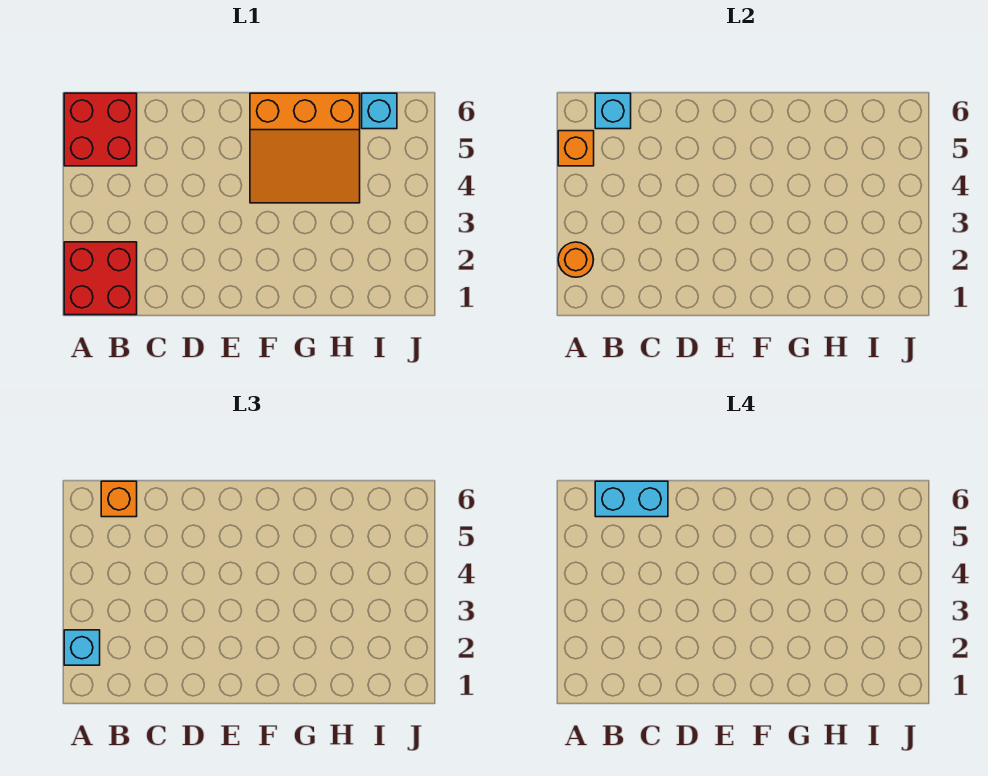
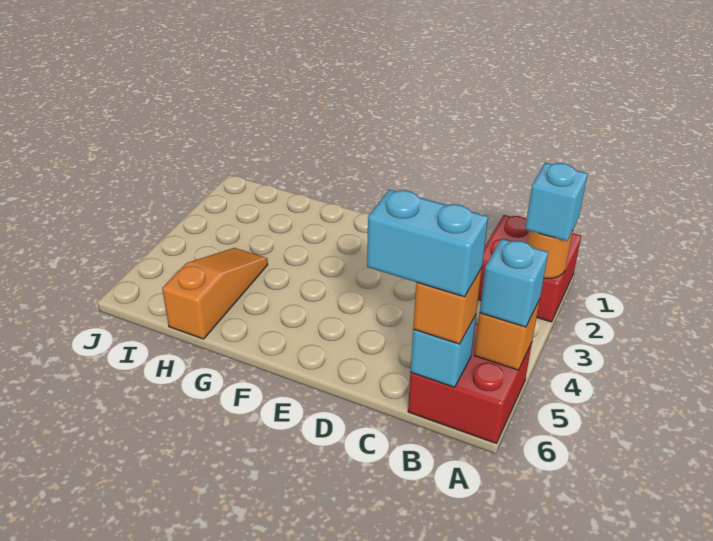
orange 3x3 slope [250,93,360,203] -> orange 1x3 slope [162,248,268,339]
cyan 1x1 brick [362,93,397,129] -> cyan 1x1 brick moved to [480,239,548,327]

